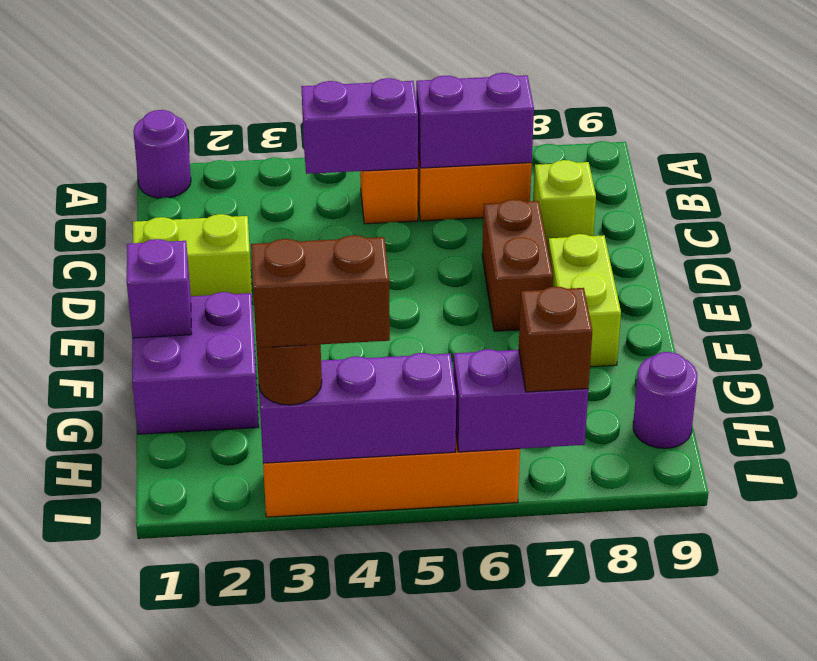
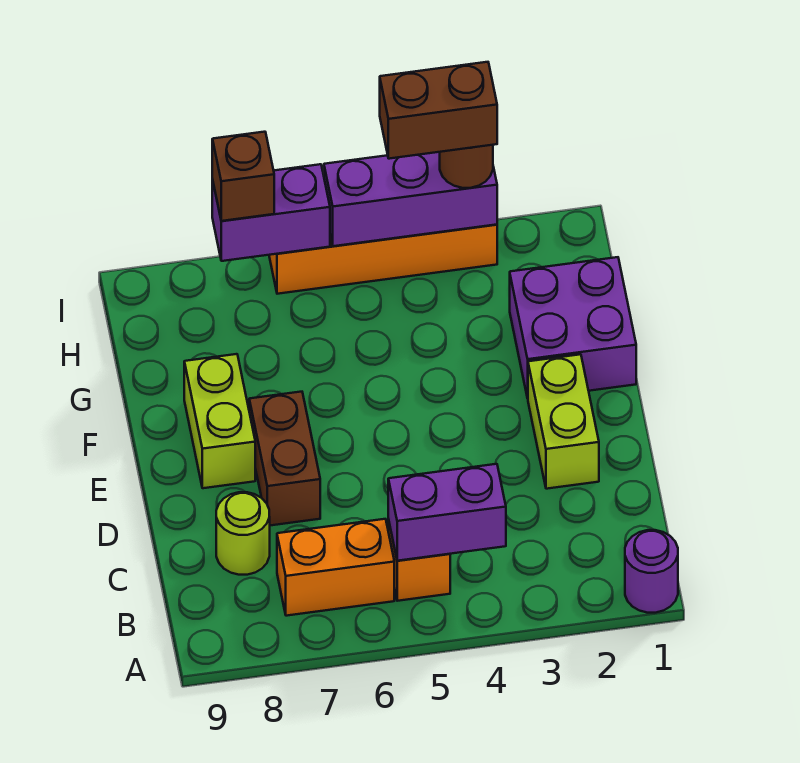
purple 1x2 brick [416,73,534,168] -> none
lime 1x1 brick [533,160,596,247] -> lime 1x1 round brick [216,492,270,575]
lime 1x2 brick [133,214,252,296] -> lime 1x2 brick turned to [528,354,599,489]
purple 1x1 brick [127,239,191,338] -> none
purple 1x1 round brick [633,352,697,448] -> none

